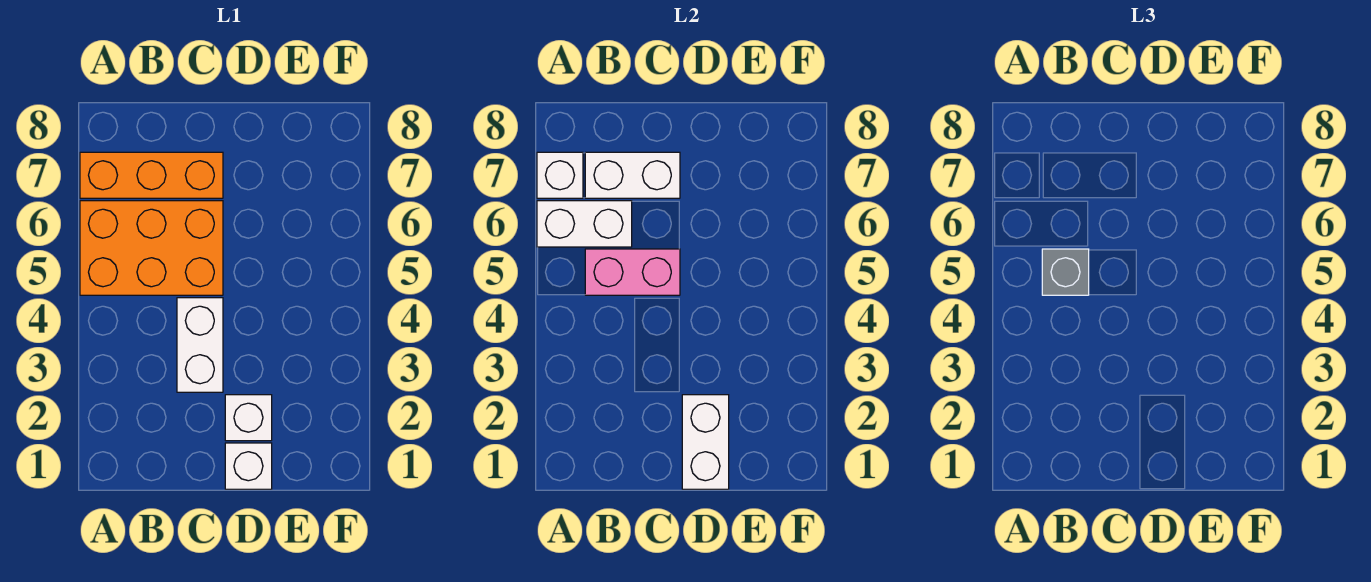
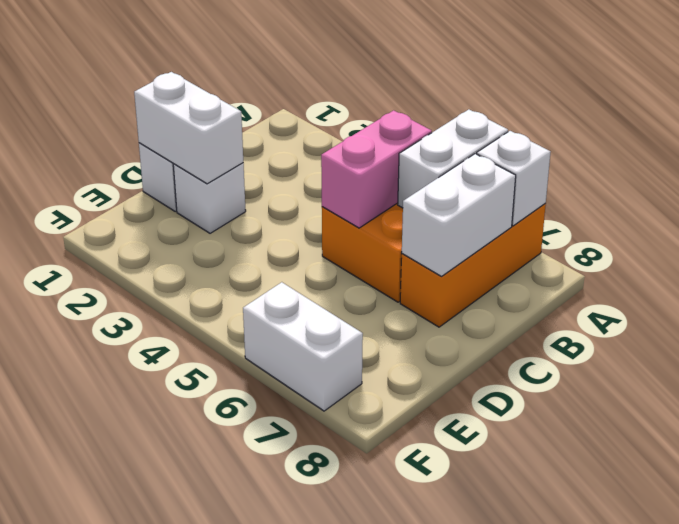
grey 1x1 brick [1042,249,1089,295] -> none
white 1x2 brick [177,298,223,392] -> white 1x2 brick moved to [243,282,363,411]

